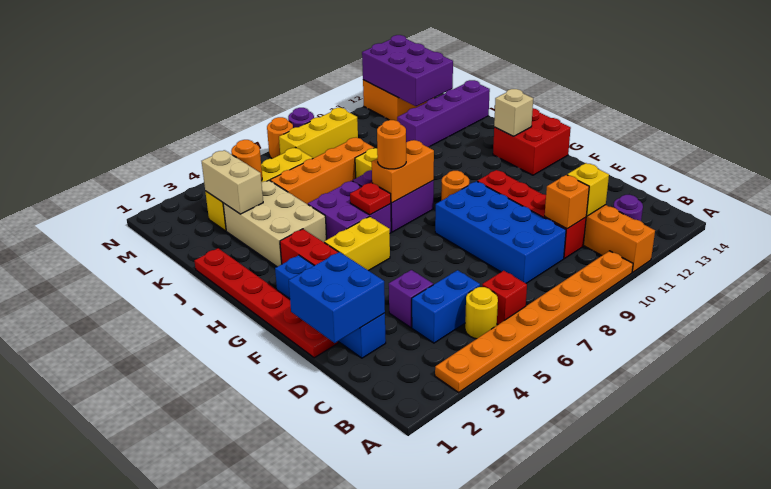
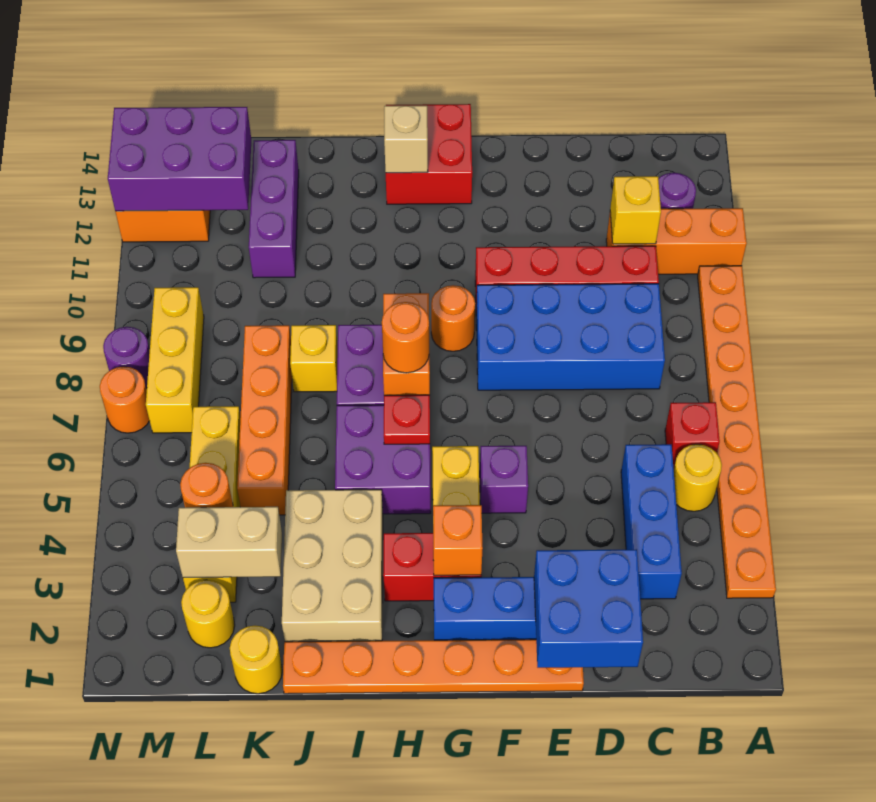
blue 1x2 brick [412,270,480,343] -> blue 1x3 brick [621,444,682,599]
orange 1x1 brick [545,175,589,229] -> orange 1x1 brick moved to [433,505,483,575]
purple 1x1 brick [389,270,433,327] -> purple 1x1 brick moved to [480,446,528,513]
red 1x6 plate [195,248,338,358] -> orange 1x6 plate [283,639,584,694]
tan 2x3 brick [223,180,327,267] -> tan 2x3 brick turned to [282,490,383,642]
none -> yellow 1x1 round brick [230,626,282,694]
purple 1x4 brick [397,80,490,147] -> purple 1x3 brick [249,140,299,278]
none -> yellow 1x1 round brick [181,580,235,648]

